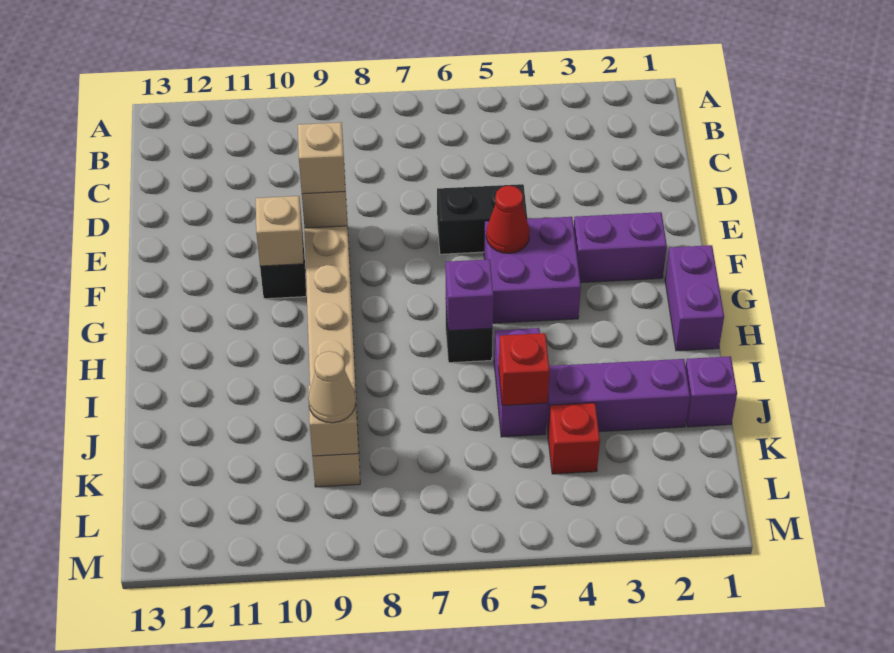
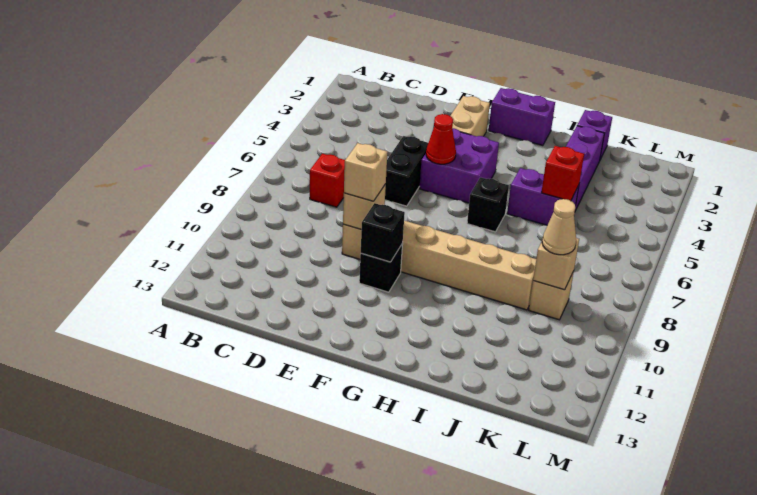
purple 1x2 brick [574,212,667,283] -> tan 1x2 brick [451,96,490,136]
tan 1x1 brick [256,196,304,266] -> black 1x1 brick [361,203,405,262]
purple 1x1 brick [446,259,494,331] -> none
red 1x1 brick [548,403,600,474] -> red 1x1 brick moved to [310,154,345,207]

